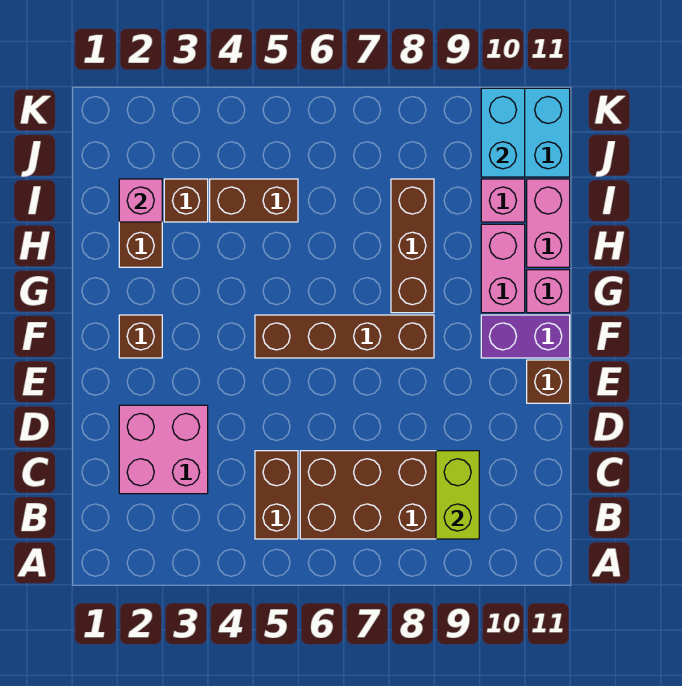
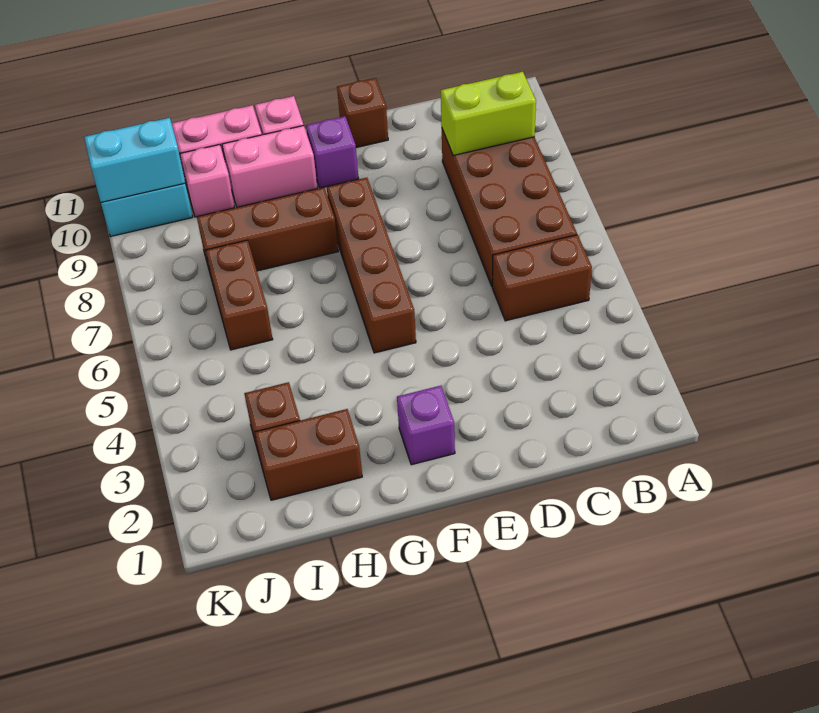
pink 2x2 brick [119,405,208,494] -> none
brown 1x1 brick [119,315,162,358] -> purple 1x1 brick [397,386,455,465]
purple 1x2 brick [481,315,570,358] -> purple 1x1 brick [306,116,359,188]
pink 1x1 brick [119,179,162,222] -> none
brown 1x2 brick [210,179,298,222] -> brown 1x2 brick moved to [206,240,273,350]

